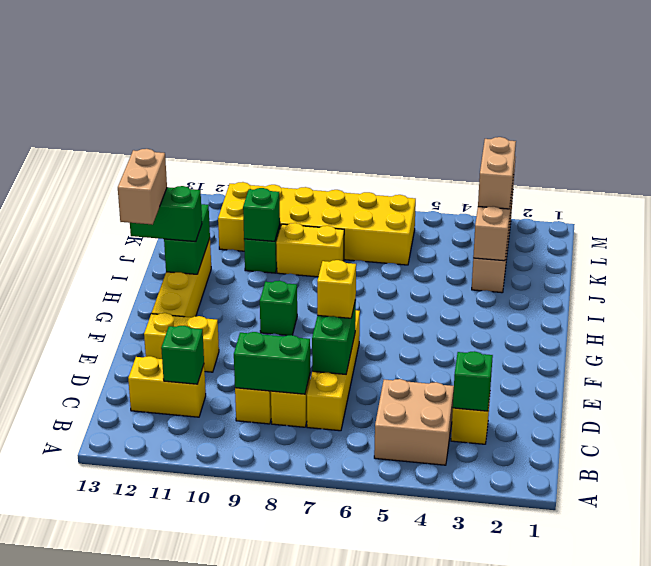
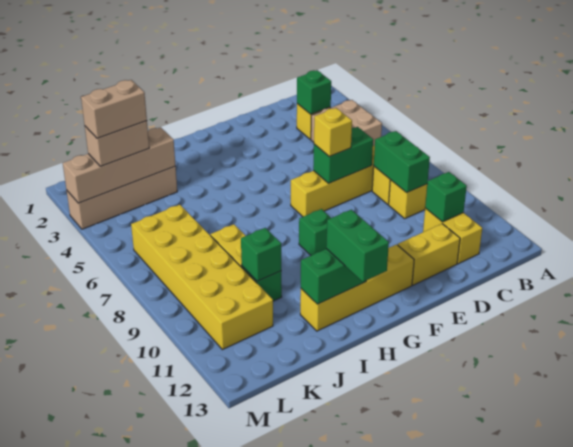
yellow 1x2 brick [144,313,219,372] -> yellow 1x2 brick turned to [398,224,460,285]
tan 1x2 brick [118,149,167,225] -> tan 1x2 brick moved to [81,80,147,138]

